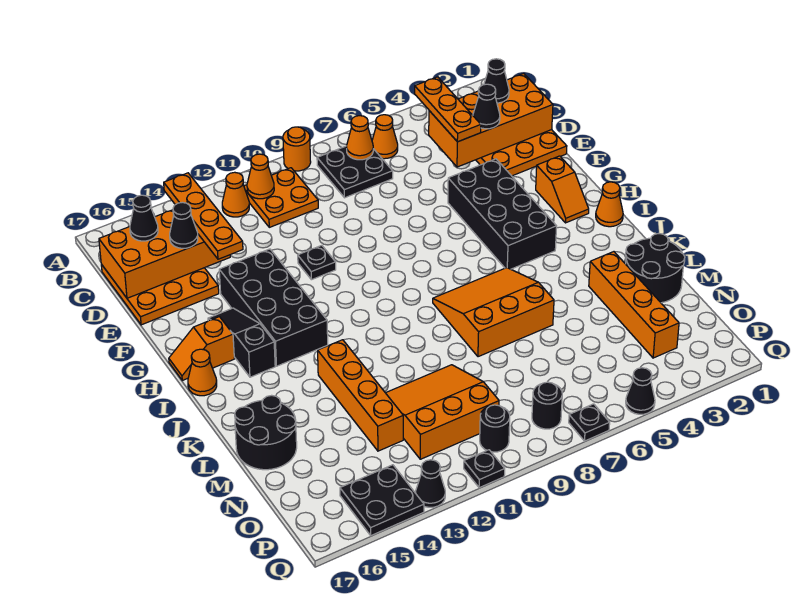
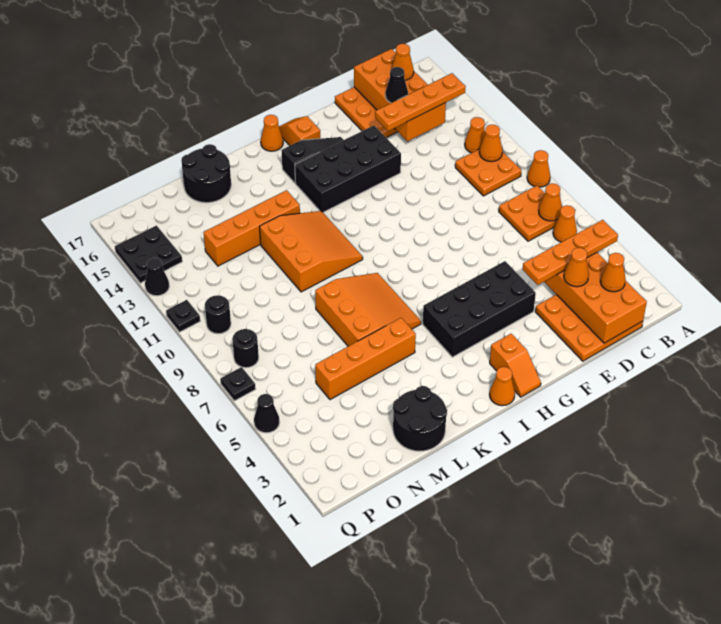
orange 1x1 round brick [283,127,311,171] -> orange 1x1 cone [527,150,550,187]
orange 1x3 plate [415,77,481,142] -> orange 1x4 plate [523,220,618,285]
black 2x2 plate [317,146,393,198] -> orange 2x2 plate [499,186,557,241]
black 1x1 cone [484,59,509,103] -> orange 1x1 cone [600,253,626,292]
black 1x1 cone [130,195,158,241] -> orange 1x1 cone [391,44,414,80]
black 1x1 cone [473,84,500,129] -> orange 1x1 cone [564,248,589,287]
black 1x1 plate [298,245,336,280] -> none
orange 1x2 slope [536,156,589,223] -> orange 1x2 slope turned to [490,334,541,397]
orange 1x4 brick [589,252,679,358] -> orange 1x4 brick moved to [315,318,416,400]
orange 3x3 slope [386,365,499,459] -> orange 3x3 slope moved to [259,211,363,292]

